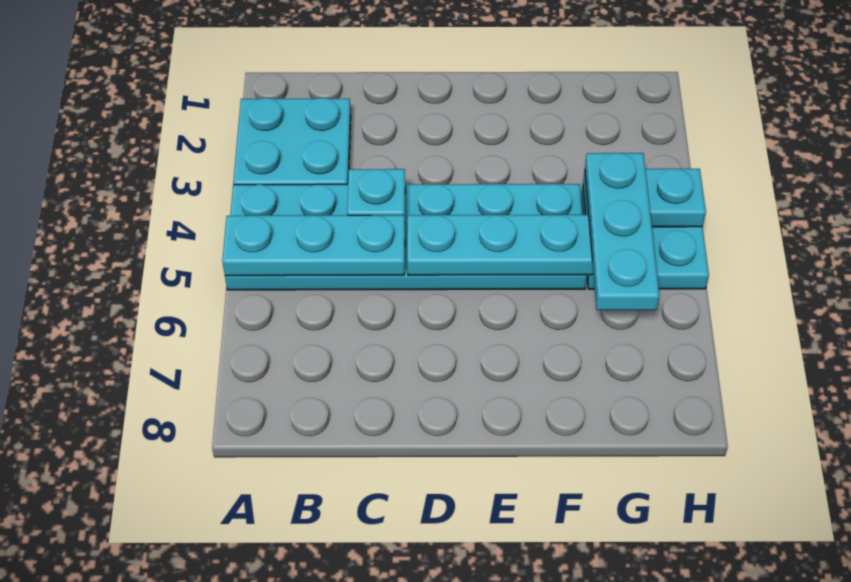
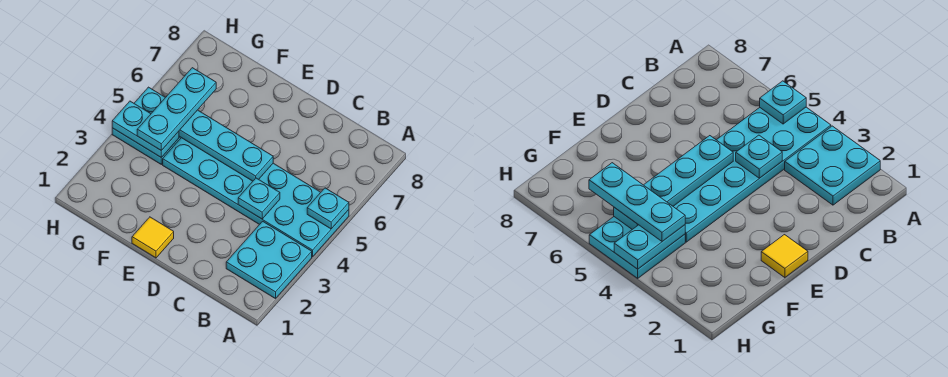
cyan 1x3 plate [222,215,405,276] -> cyan 1x1 plate [307,188,349,229]
none -> yellow 1x1 tile [132,217,174,258]

